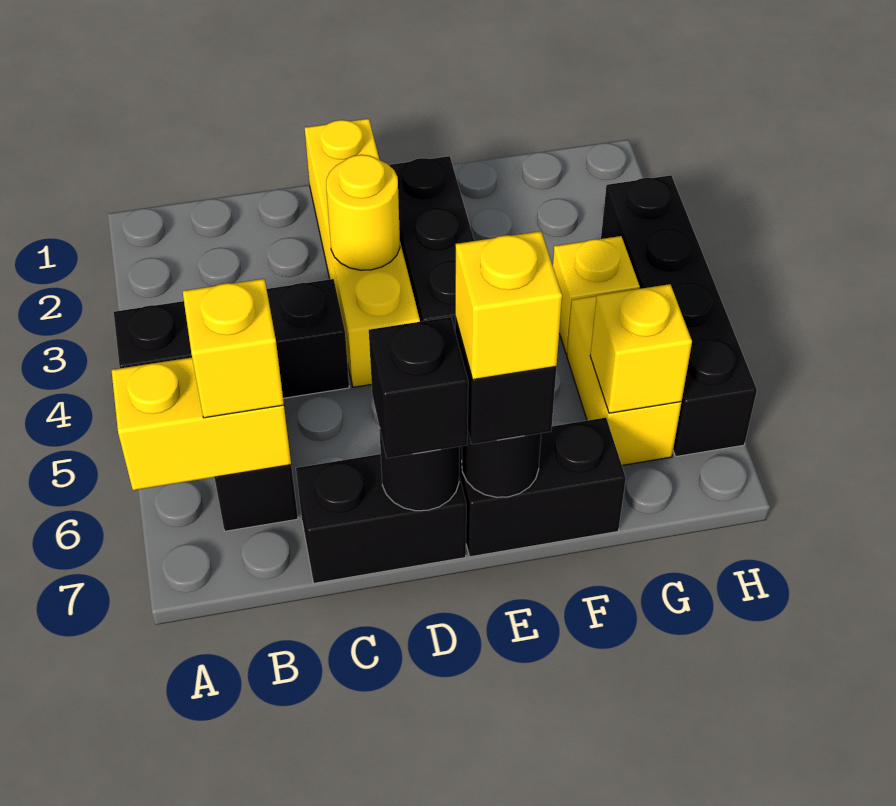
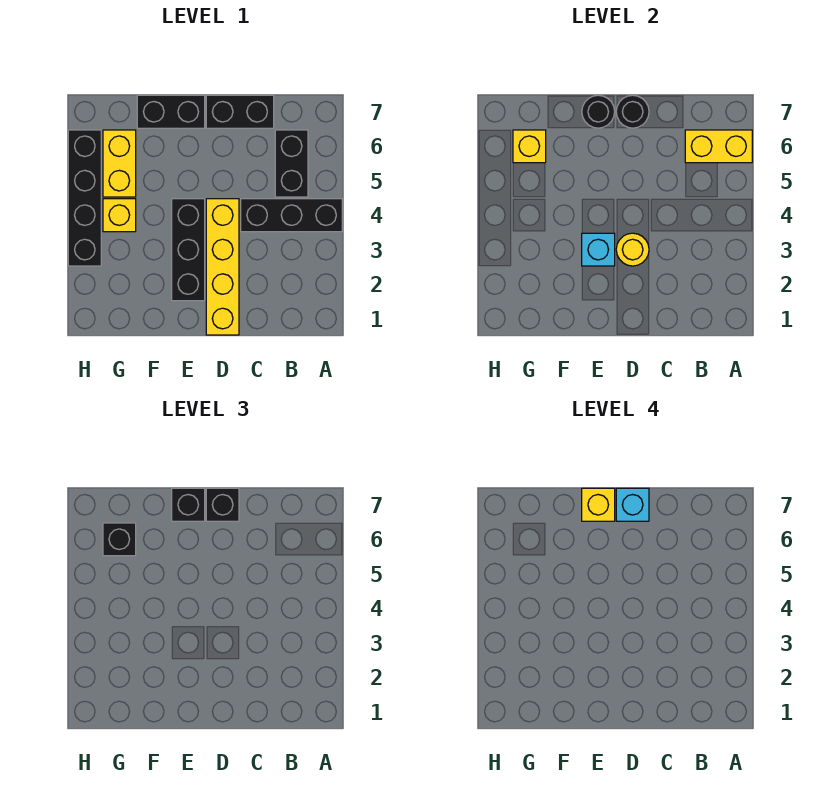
yellow 1x1 brick [183,279,284,418] -> none
none -> cyan 1x1 brick [616,488,649,521]
none -> cyan 1x1 brick [582,233,615,266]
none -> black 1x1 brick [103,523,136,556]

